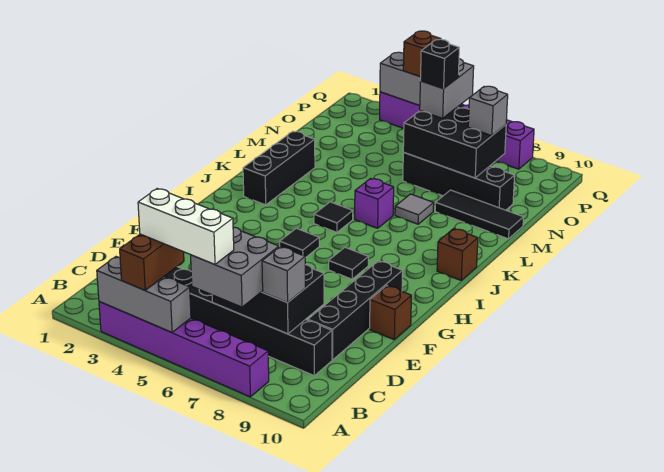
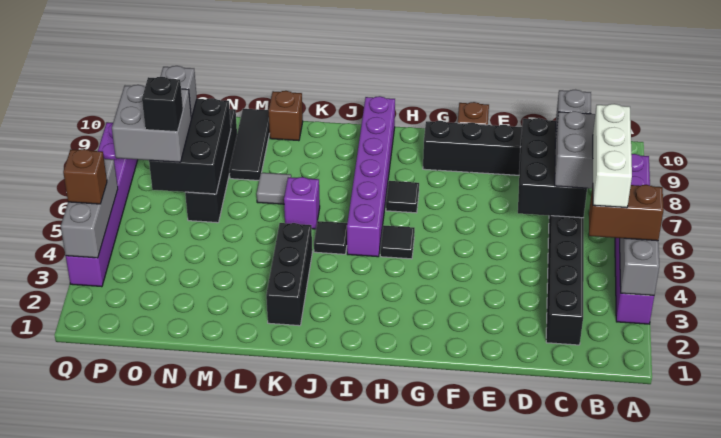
none -> purple 1x6 brick [347,96,395,257]
black 1x3 brick [243,131,315,205] -> black 1x3 brick turned to [266,223,312,326]
brown 1x1 brick [437,229,478,280] -> brown 1x1 brick moved to [269,91,303,141]
grey 1x2 brick [420,59,474,118] -> grey 2x2 brick [112,85,191,162]

